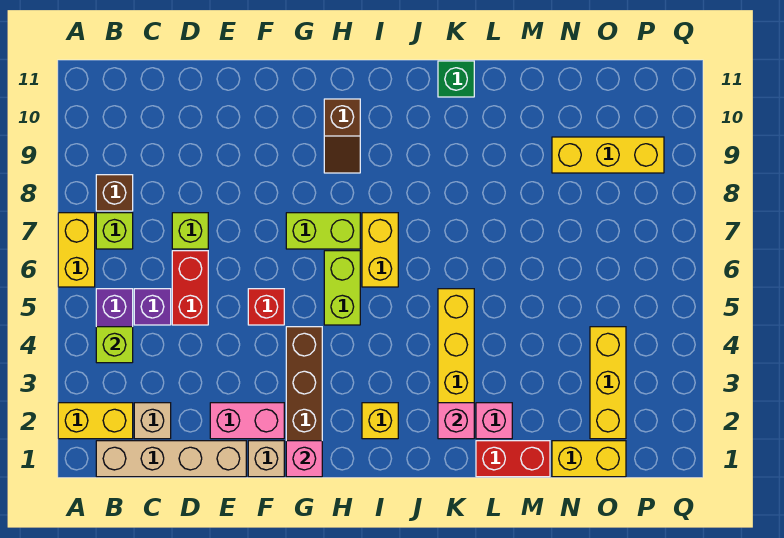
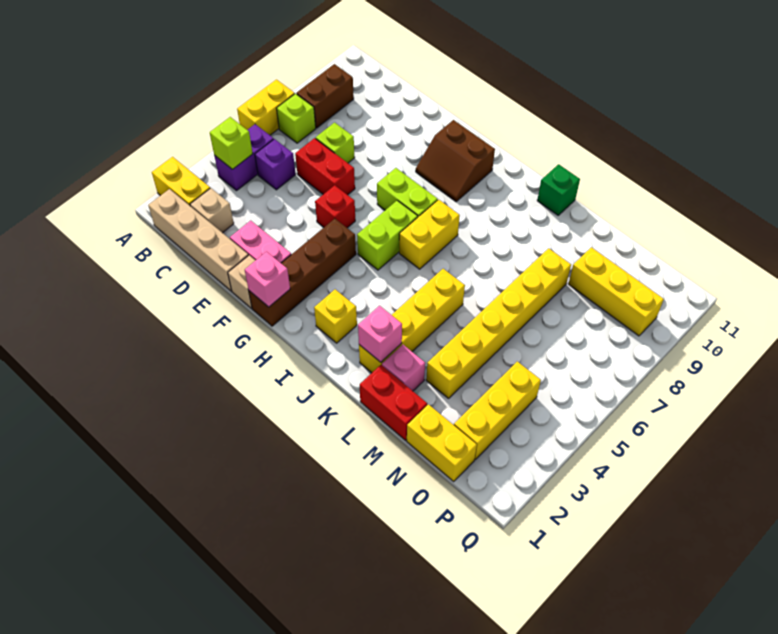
brown 1x1 brick [96,175,133,211] -> brown 1x2 brick [297,64,354,128]
red 1x2 brick [172,251,208,325] -> red 1x2 brick turned to [295,138,355,195]
brown 1x2 slope [324,99,360,173] -> brown 2x2 slope [416,120,495,201]
none -> yellow 1x6 brick [426,248,571,398]

